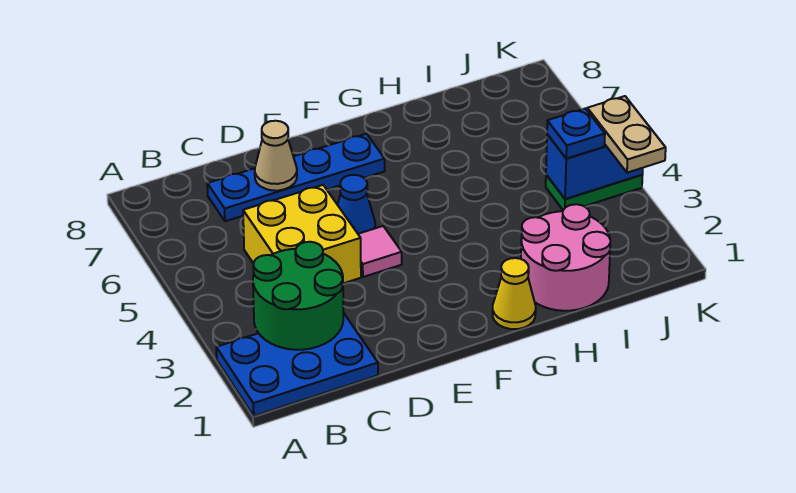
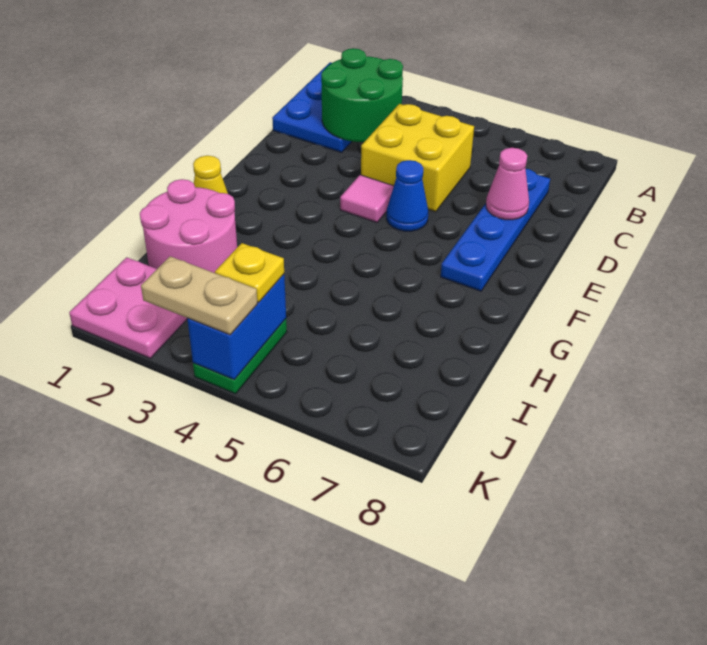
tan 1x1 cone [255,121,297,191] -> pink 1x1 cone [486,148,529,220]
none -> pink 2x2 plate [69,257,187,358]
blue 1x1 plate [547,109,605,159] -> yellow 1x1 plate [215,243,284,302]

